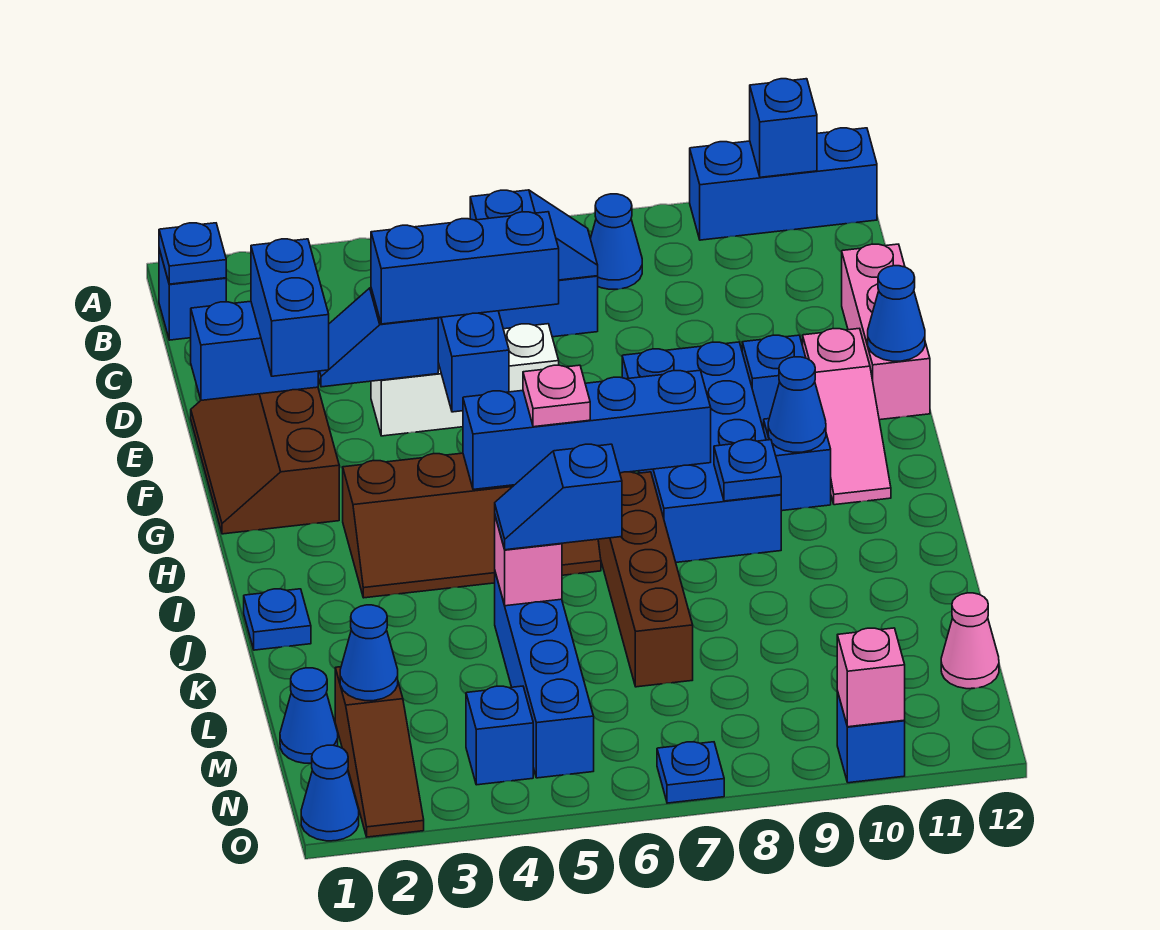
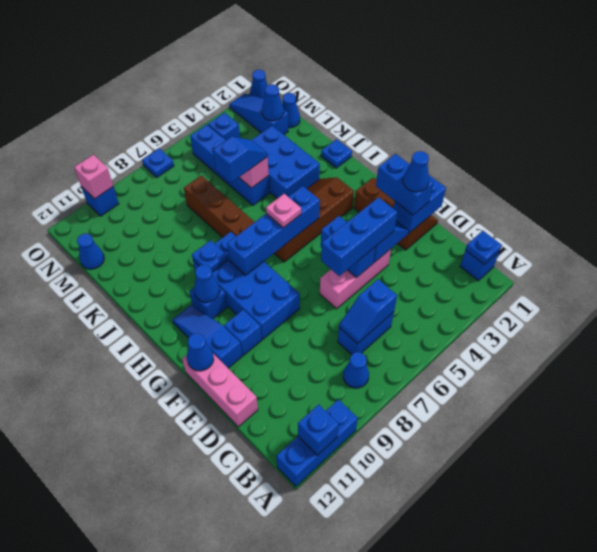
none -> blue 1x1 cone [403,151,429,192]
white 1x3 brick [371,324,559,436] -> pink 1x3 brick [320,249,391,309]
pink 1x3 slope [803,328,891,505] -> blue 1x3 slope [172,305,242,368]
none -> blue 2x3 brick [252,126,320,199]
brown 1x3 slope [335,667,424,837] -> blue 1x3 slope [229,94,288,134]
pink 1x1 cone [941,593,999,689] -> blue 1x1 cone [77,234,104,269]

